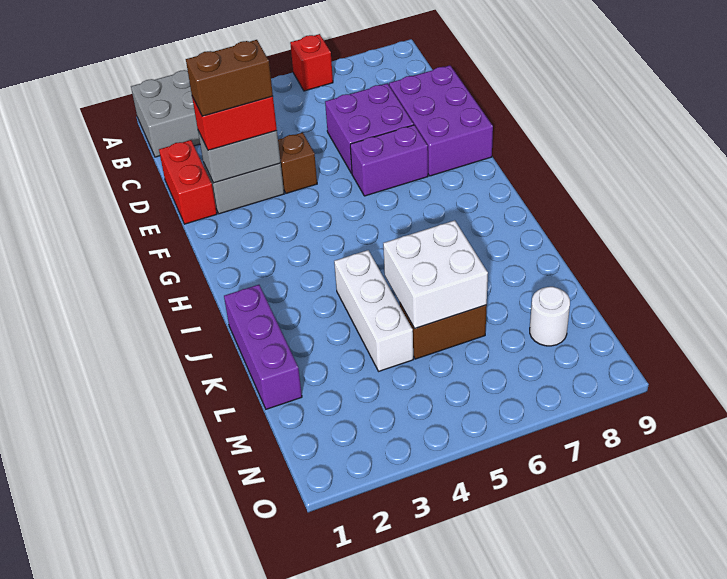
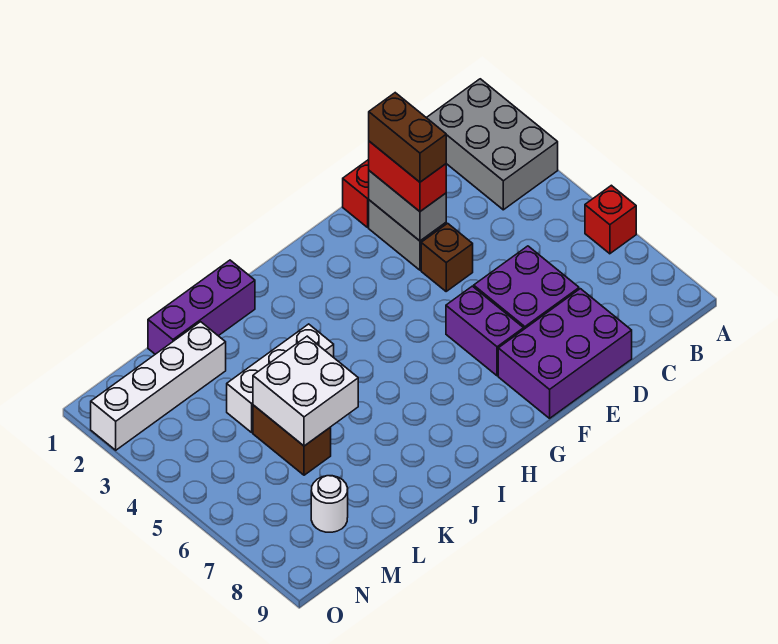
none -> white 1x4 brick [91,322,226,450]

